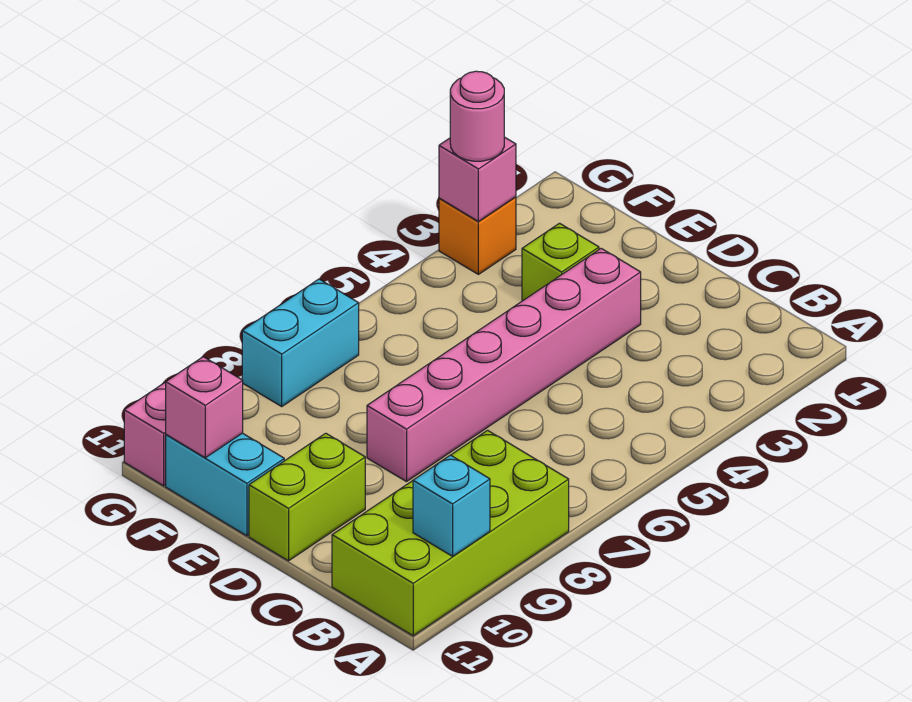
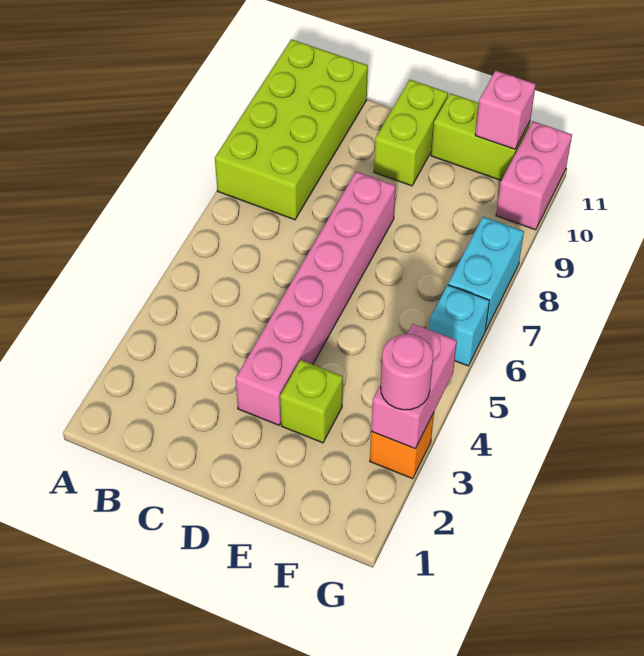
cyan 1x1 brick [413,455,490,556] -> cyan 1x1 brick moved to [429,285,490,366]
cyan 1x2 brick [166,433,284,536] -> lime 1x2 brick [431,93,530,180]
pink 1x1 brick [439,137,516,221] -> pink 1x2 brick [371,324,457,449]

